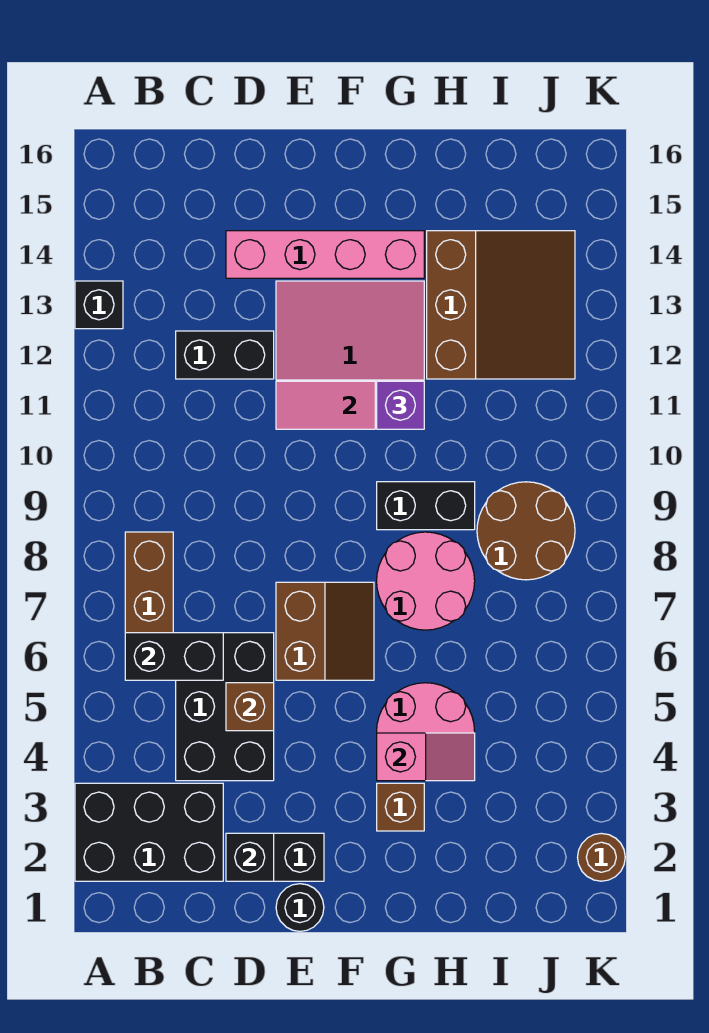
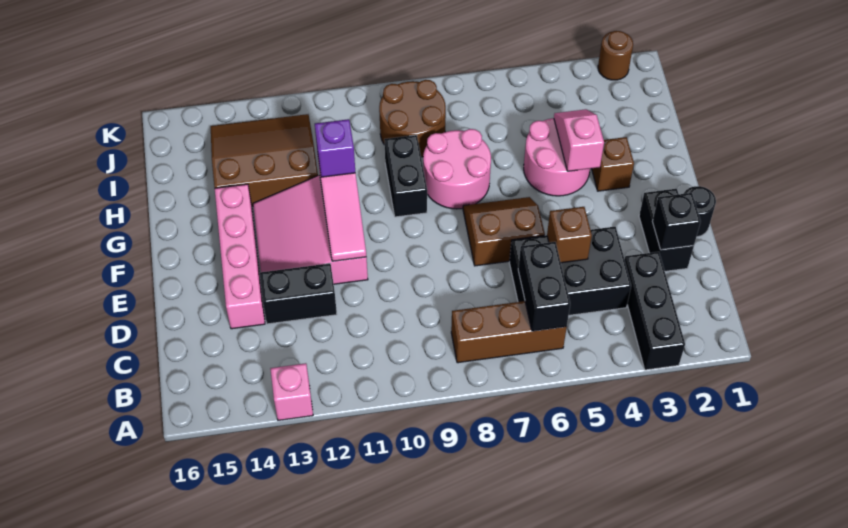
black 2x3 brick [75,783,223,881] -> black 1x3 brick [625,252,685,370]
black 1x1 brick [75,281,123,329] -> pink 1x1 brick [270,363,313,420]
black 1x2 brick [176,331,274,379] -> black 1x2 brick turned to [260,263,337,324]

